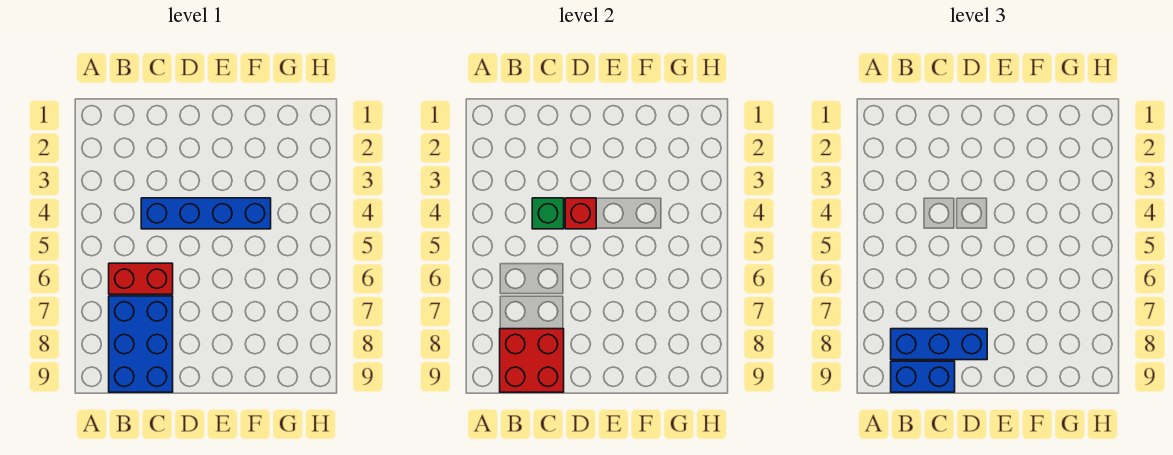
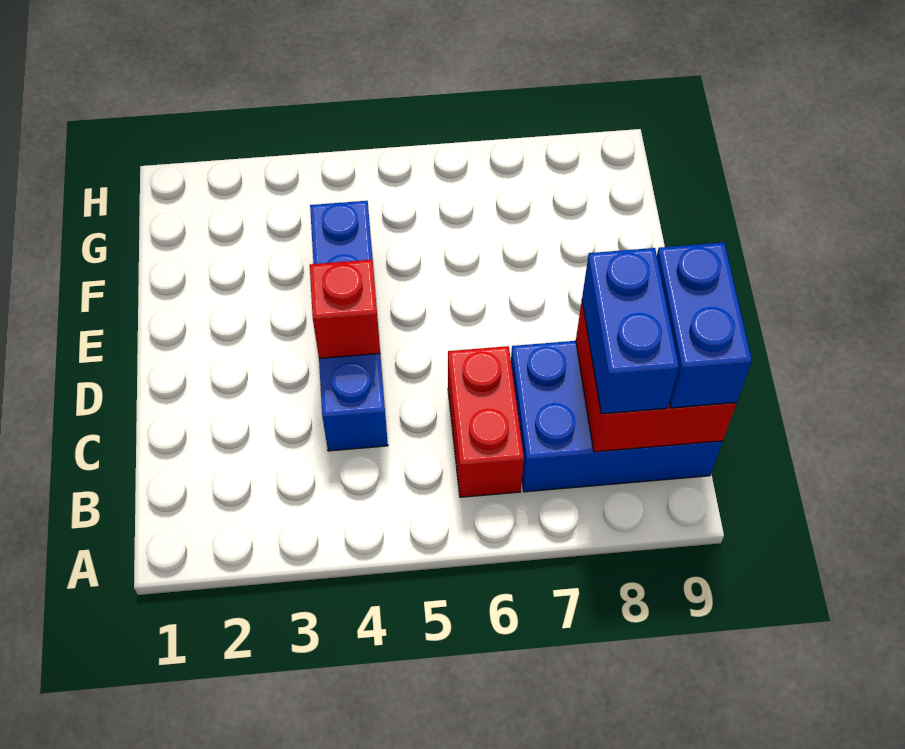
blue 1x3 brick [891,329,987,360] -> blue 1x2 brick [582,248,679,414]
green 1x1 brick [532,198,564,229] -> none

